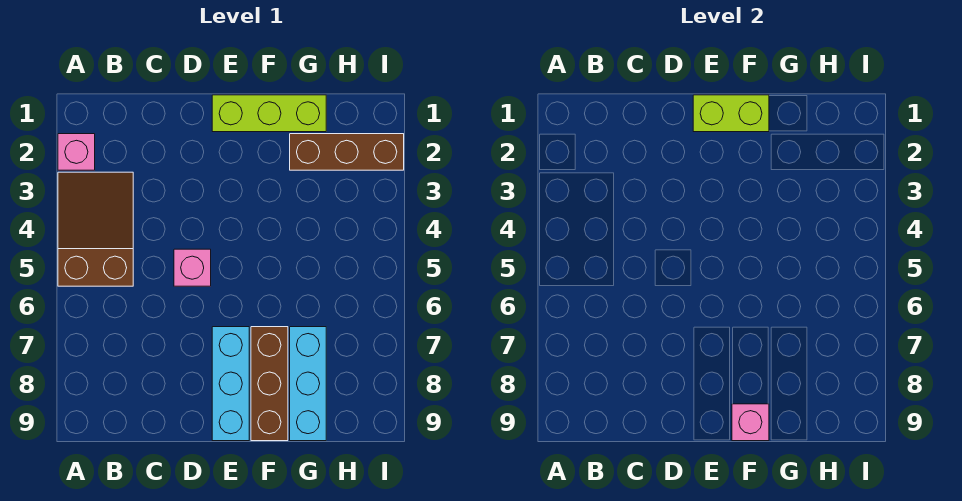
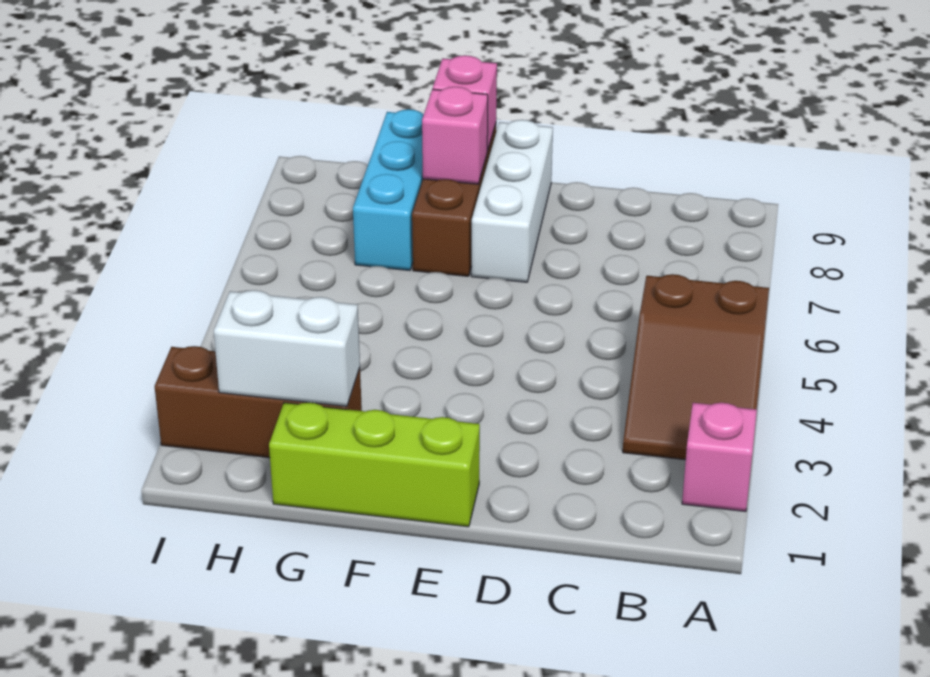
pink 1x1 brick [174,249,211,286] -> pink 1x1 brick moved to [422,87,488,184]
lime 1x2 brick [693,95,769,132] -> none
cyan 1x3 brick [212,327,249,441] -> white 1x3 brick [471,120,553,282]
none -> white 1x2 brick [214,290,360,407]

